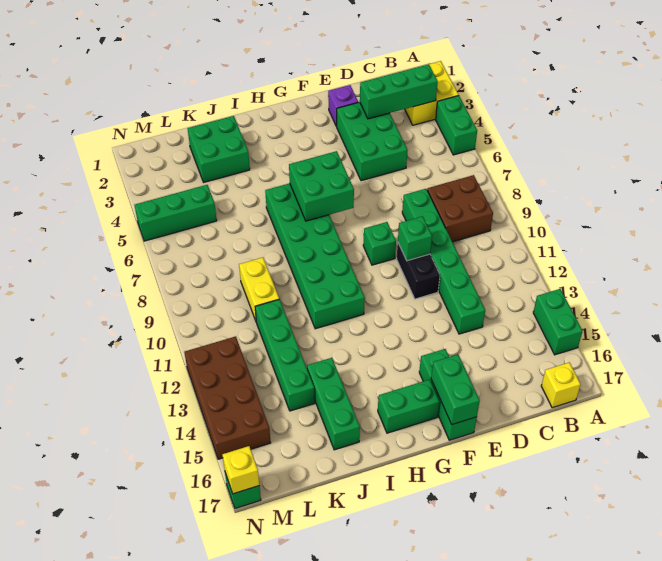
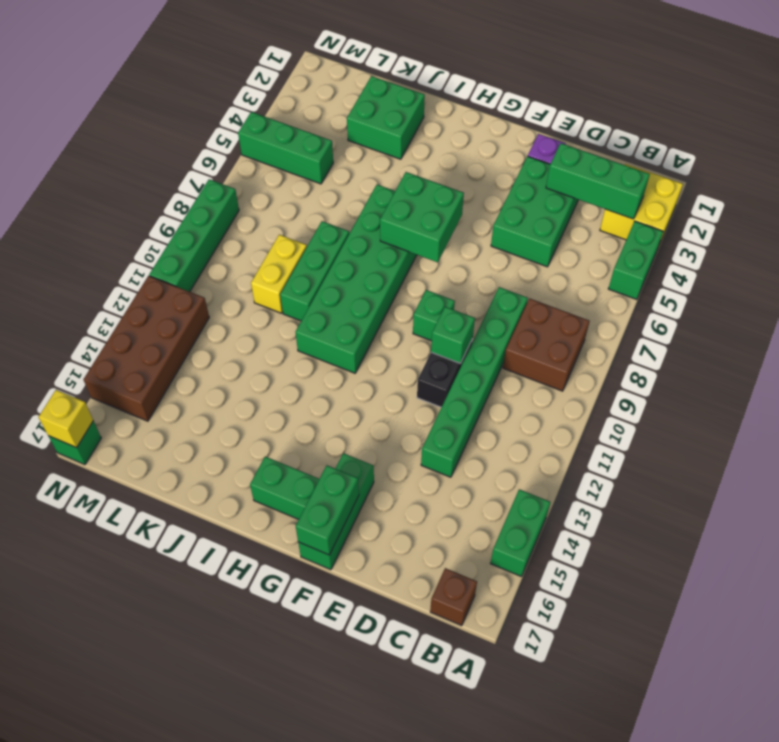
yellow 1x1 brick [541,362,581,408] -> brown 1x1 brick [430,568,477,626]
green 1x3 brick [307,358,360,450] -> green 1x3 brick moved to [280,221,349,321]
green 1x4 brick [255,299,315,411] -> green 1x4 brick moved to [149,179,239,292]

